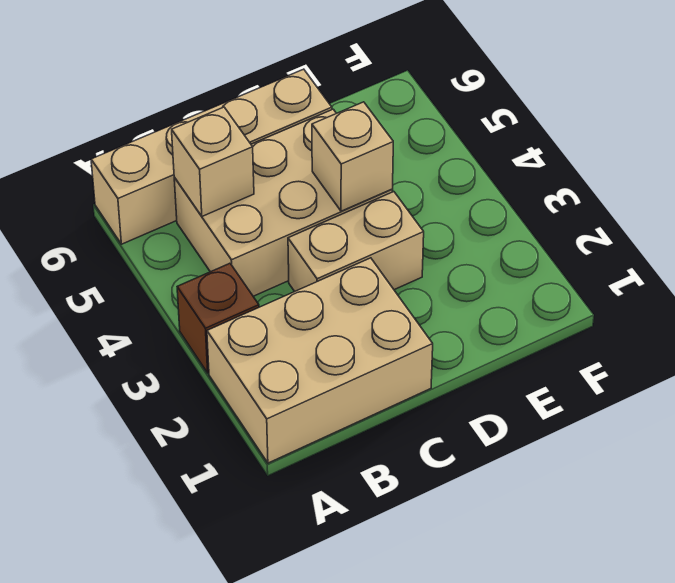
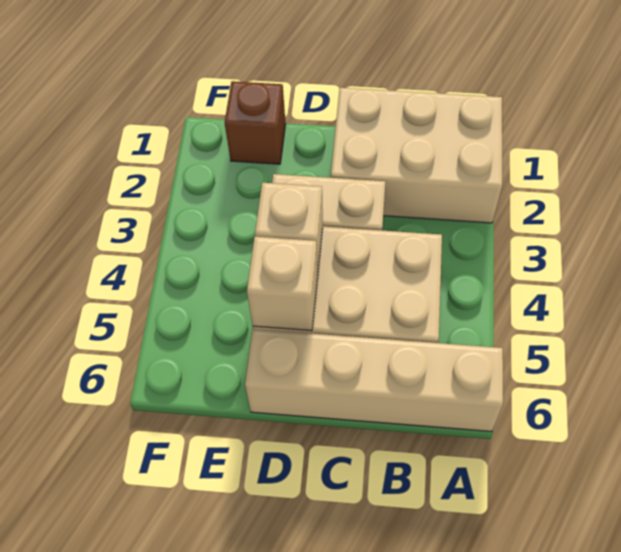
brown 1x1 brick [177,263,259,373] -> brown 1x1 brick moved to [225,81,286,164]
tan 1x1 brick [172,107,254,216] -> tan 1x1 brick moved to [247,237,318,331]

